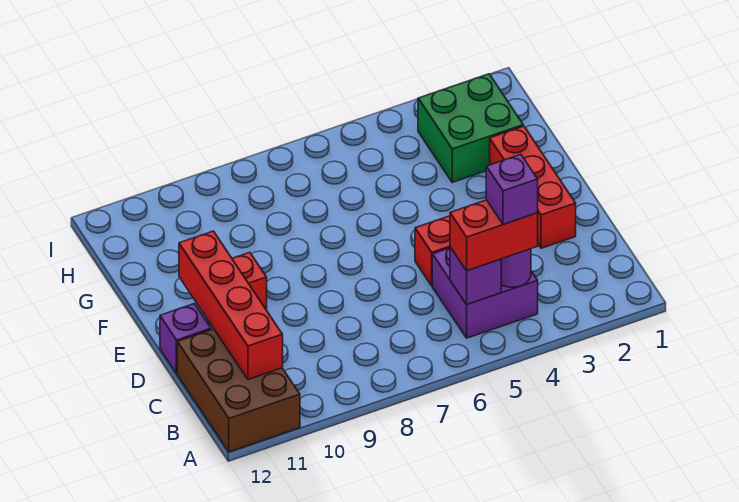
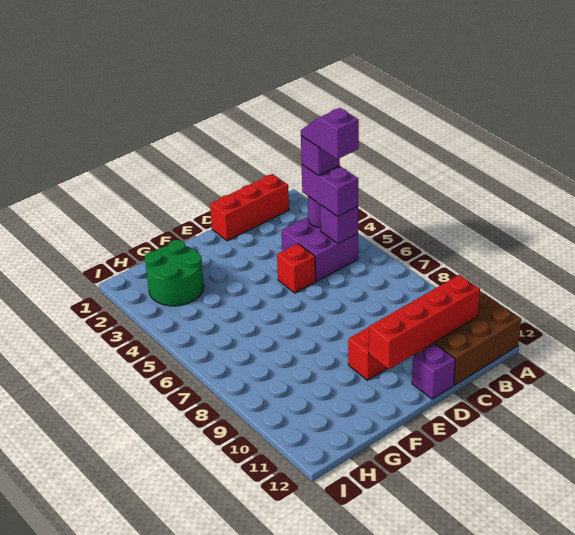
red 1x2 brick [450,200,538,271] -> purple 1x2 brick [302,165,358,216]
none -> purple 1x2 slope [301,108,359,159]
red 1x3 brick [490,126,576,248] -> red 1x3 brick moved to [210,174,289,241]
green 2x2 brick [418,74,523,182] -> green 2x2 round brick [145,240,204,306]

